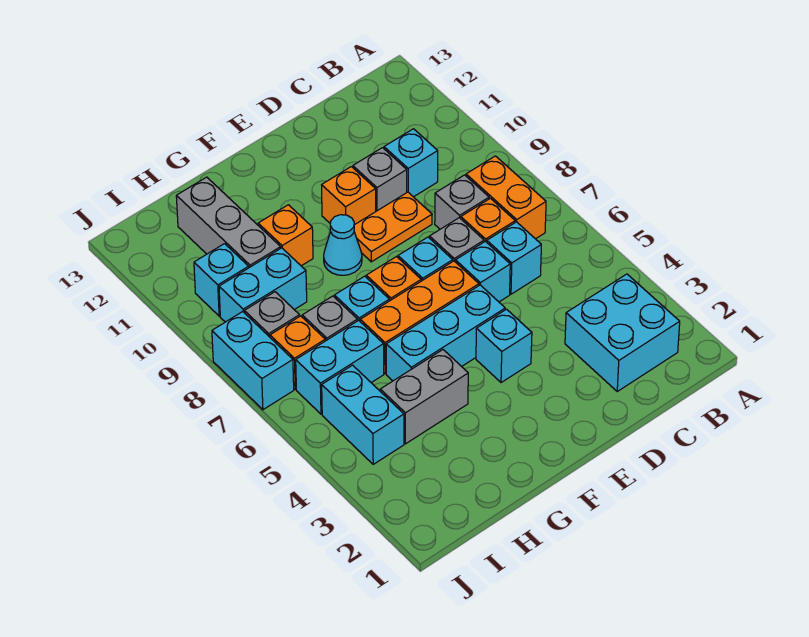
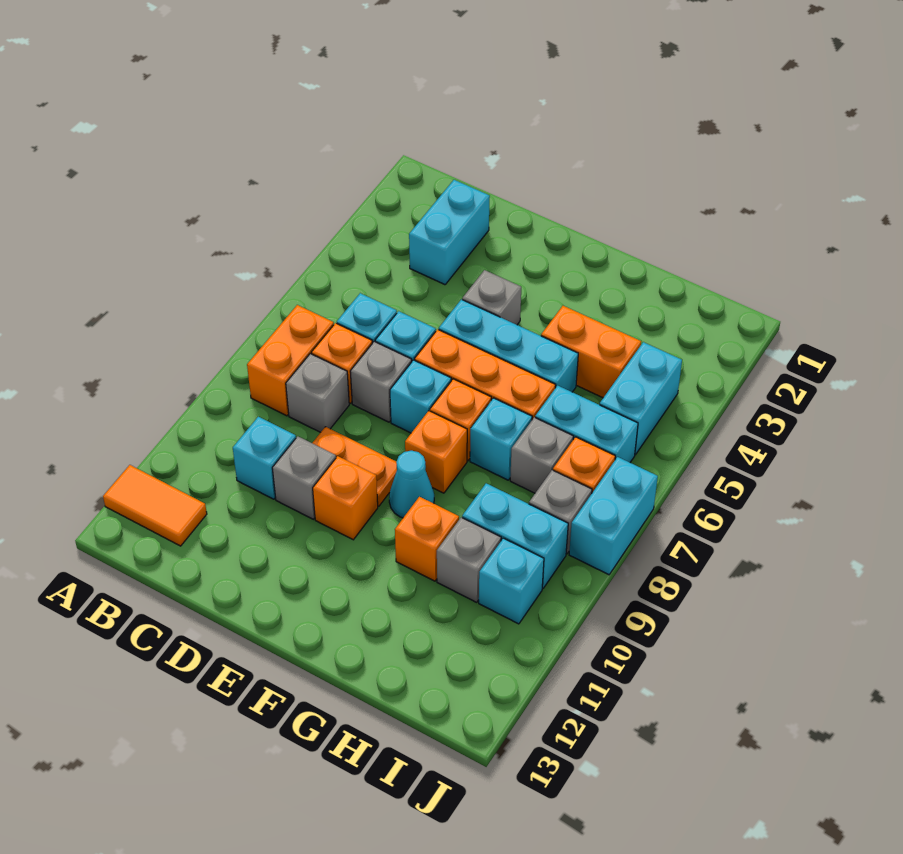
none -> orange 1x2 tile [103,465,207,546]
cyan 2x2 brick [565,274,680,391] -> cyan 1x2 brick [409,180,490,285]
cyan 1x1 brick [476,309,532,383] -> grey 1x1 brick [462,270,521,325]
none -> orange 1x1 brick [405,411,467,493]
grey 1x2 brick [380,350,468,444] -> orange 1x2 brick [541,306,641,398]
grey 1x3 brick [176,177,281,268] -> grey 1x1 brick [437,517,501,602]

